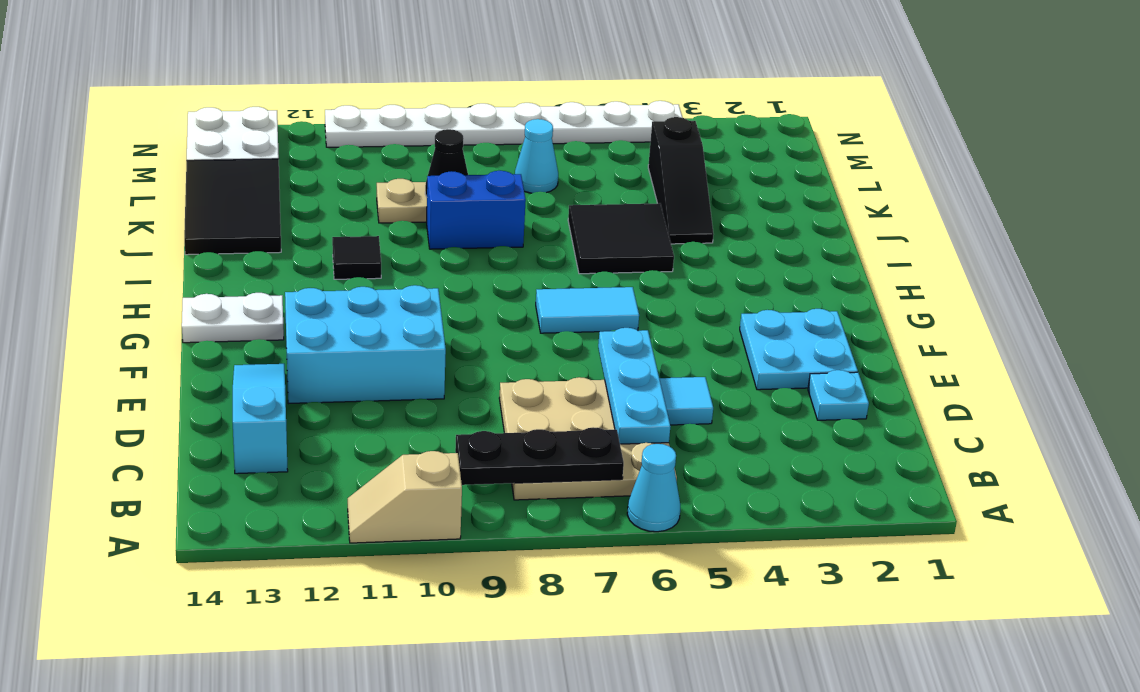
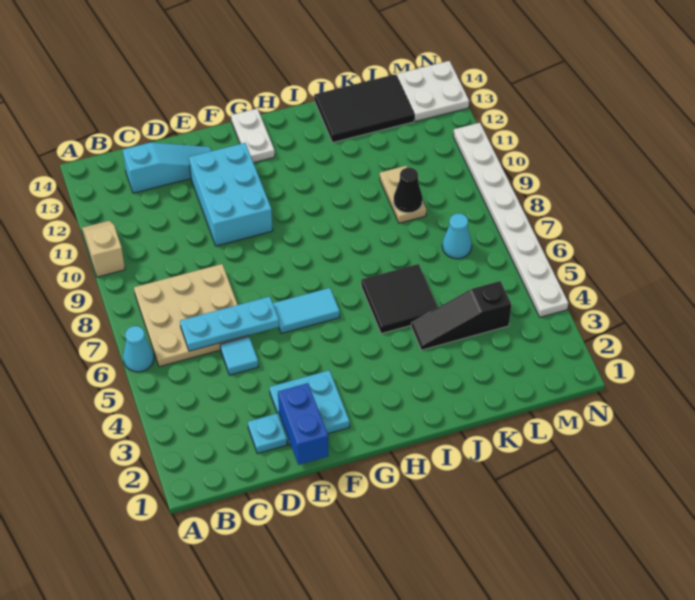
black 1x3 plate [455,427,624,485] -> none
cyan 1x2 tile [536,287,639,333] -> cyan 1x2 tile turned to [273,288,340,334]
black 1x1 tile [332,236,381,279] -> none
blue 1x2 brick [427,171,526,249] -> blue 1x2 brick moved to [278,383,329,465]

